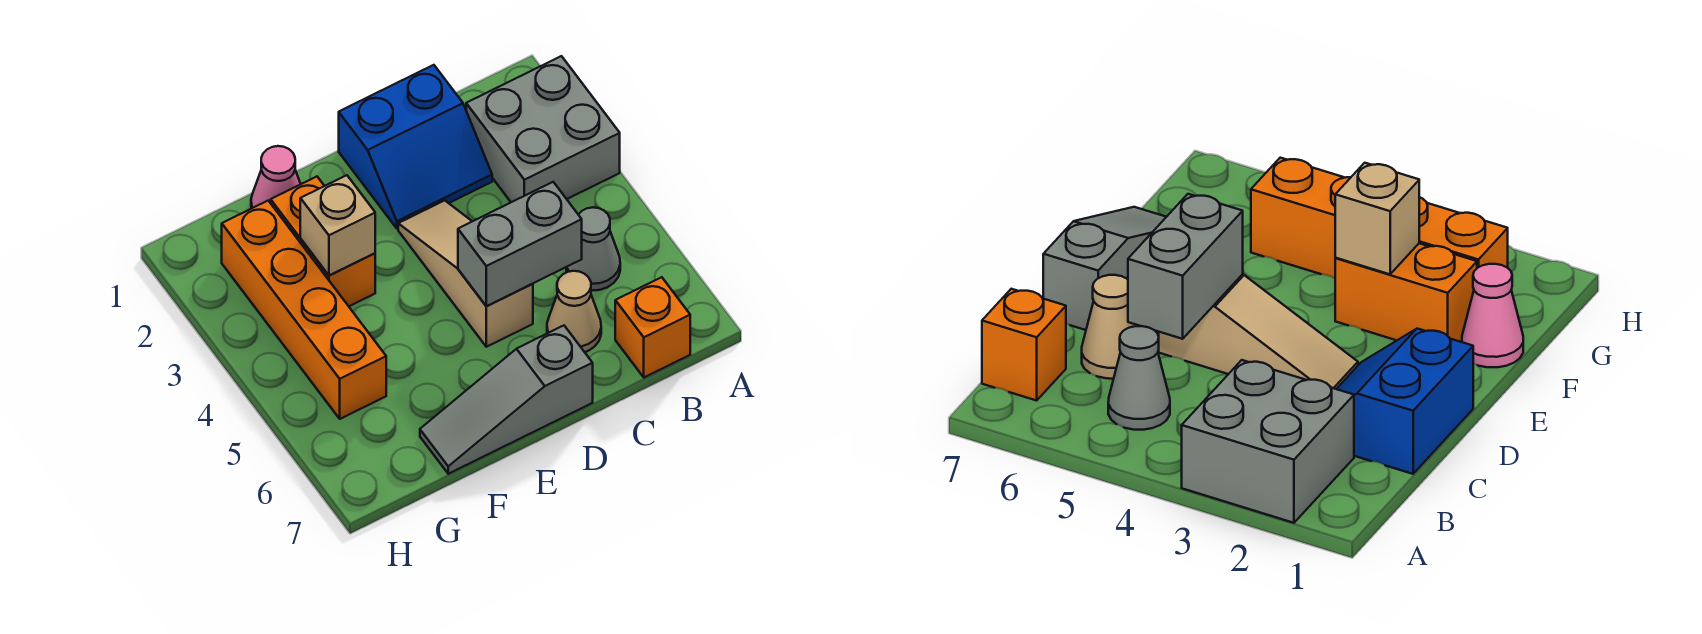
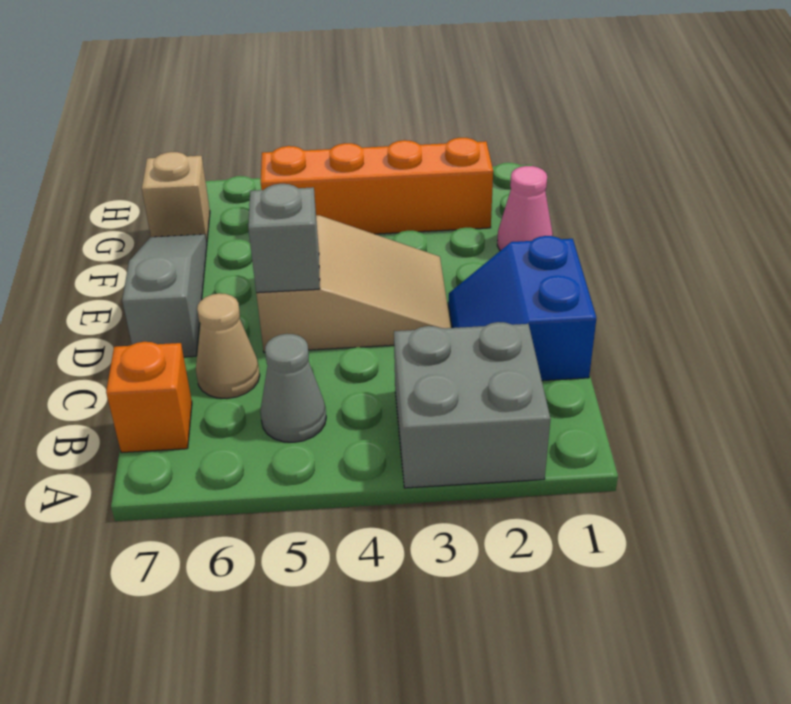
grey 1x2 brick [458,182,582,306] -> grey 1x1 brick [248,184,320,293]
tan 1x3 slope [398,200,533,347] -> tan 2x3 slope [256,215,451,353]
orange 1x2 brick [271,177,375,306] -> none
tan 1x1 brick [300,175,375,276] -> tan 1x1 brick moved to [142,152,210,242]

